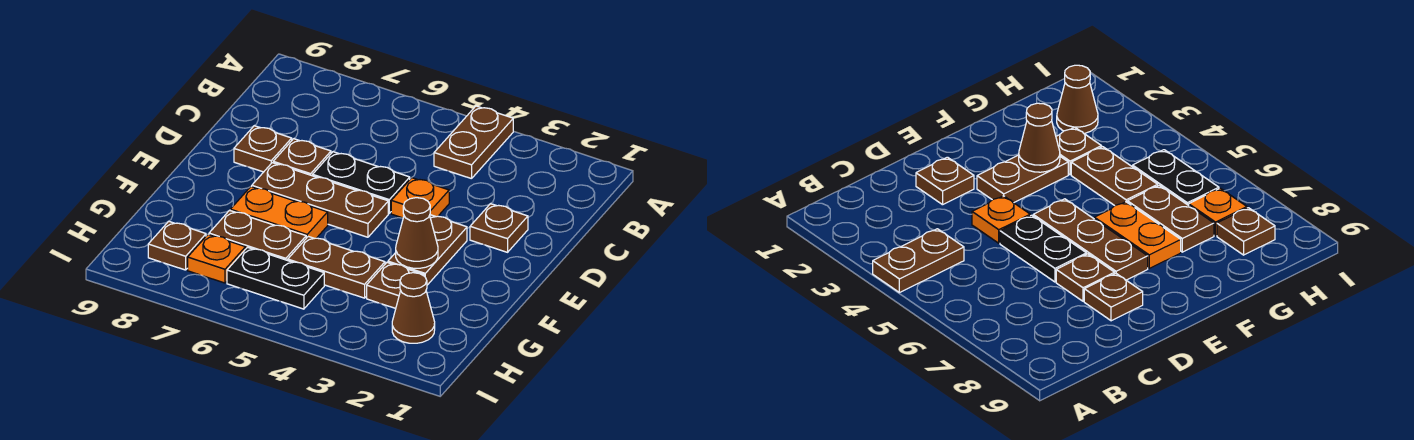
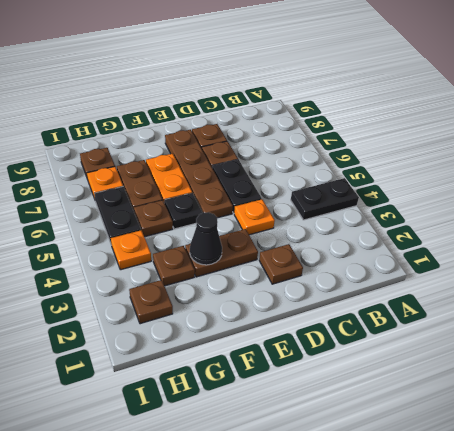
brown 1x2 plate [434,106,513,179] -> black 1x2 plate [291,178,359,220]
brown 1x3 plate [252,163,388,237] -> brown 1x4 plate [165,130,233,218]
brown 1x1 cone [396,198,438,268] -> black 1x1 cone [190,212,222,265]
none -> black 1x1 plate [164,193,203,229]
brown 1x2 plate [288,236,385,298] -> brown 1x1 plate [134,200,173,237]
brown 1x1 cone [392,273,435,343] -> brown 1x1 plate [129,280,173,324]
none -> orange 1x1 plate [111,230,151,270]

